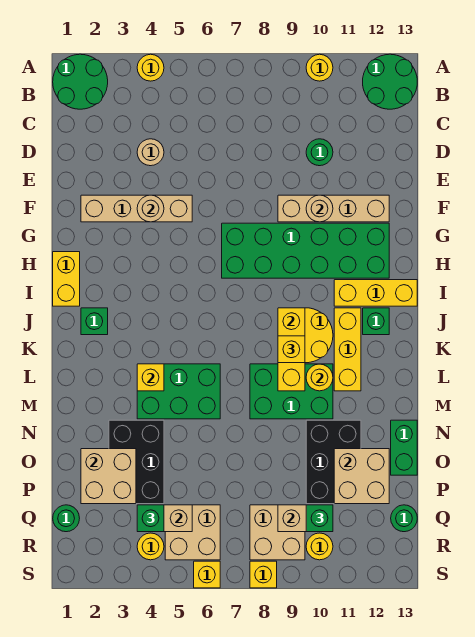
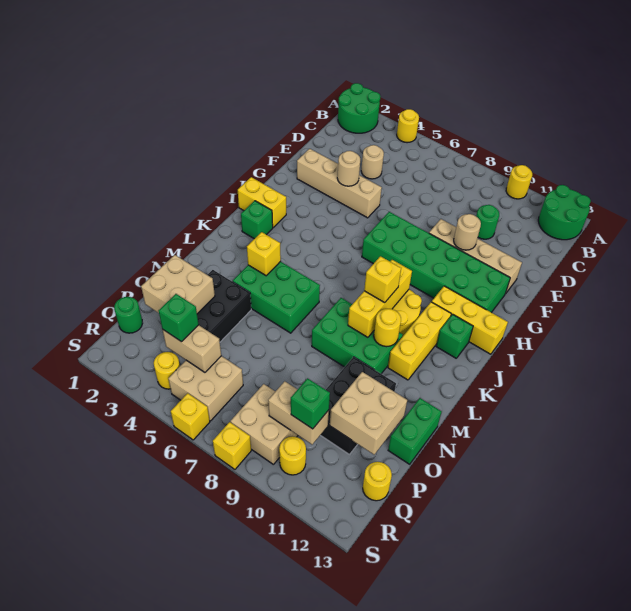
yellow 1x2 brick [53,252,80,306] -> yellow 1x2 brick turned to [238,177,286,227]
green 1x1 round brick [391,505,417,532] -> yellow 1x1 round brick [363,462,392,501]

